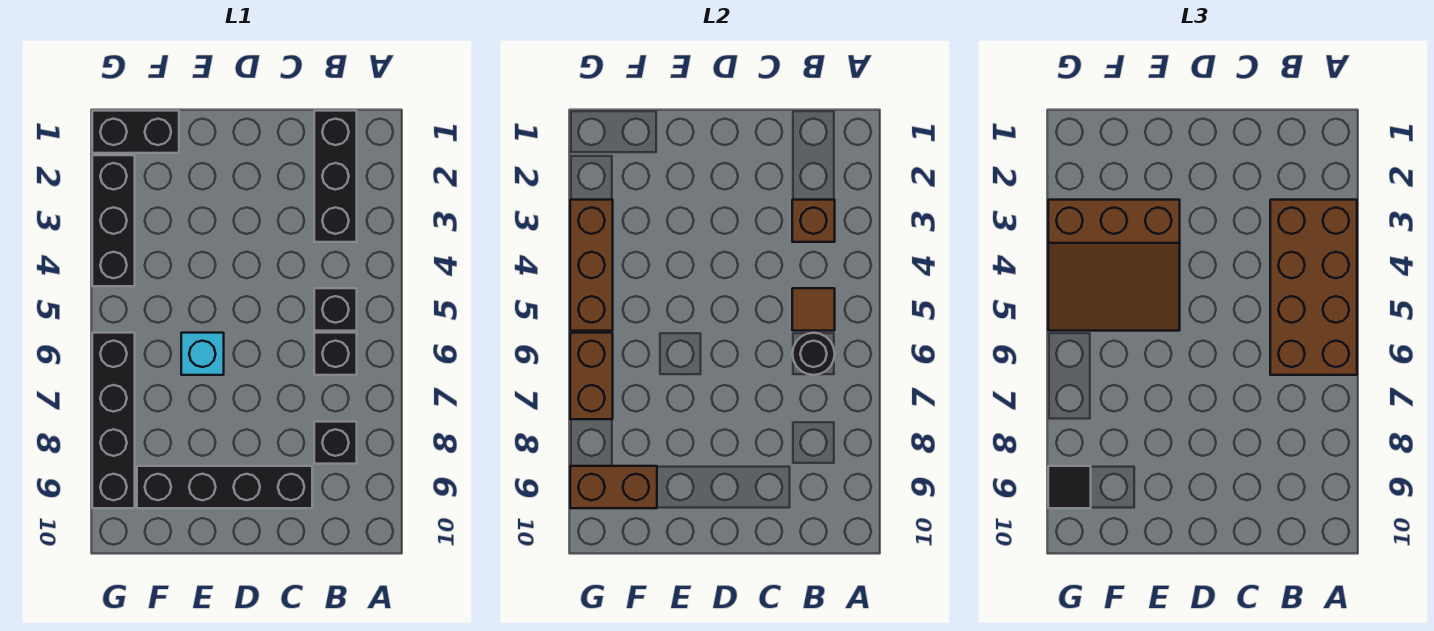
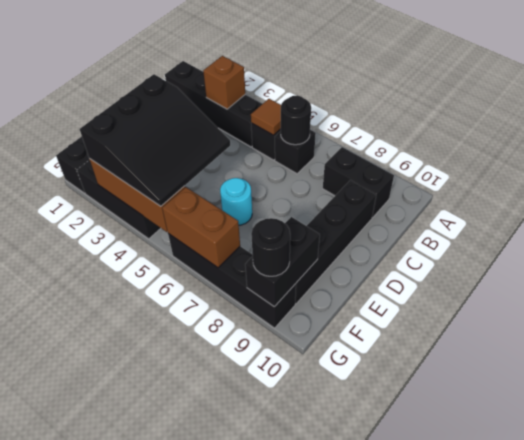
brown 2x4 brick [1270,200,1357,375] -> none
black 1x3 brick [314,111,357,242] -> black 1x4 brick [165,61,262,147]
black 1x1 brick [314,422,357,464] -> black 1x2 brick [323,147,394,218]
brown 3x3 slope [1048,200,1180,331] -> black 3x3 slope [80,74,230,206]
cyan 1x1 brick [181,333,224,375] -> cyan 1x1 round brick [220,178,252,225]
brown 1x2 brick [570,466,657,508] -> black 1x2 brick [245,217,320,307]
black 1x1 tile [1048,466,1091,508] -> black 1x1 round brick [251,218,290,276]

